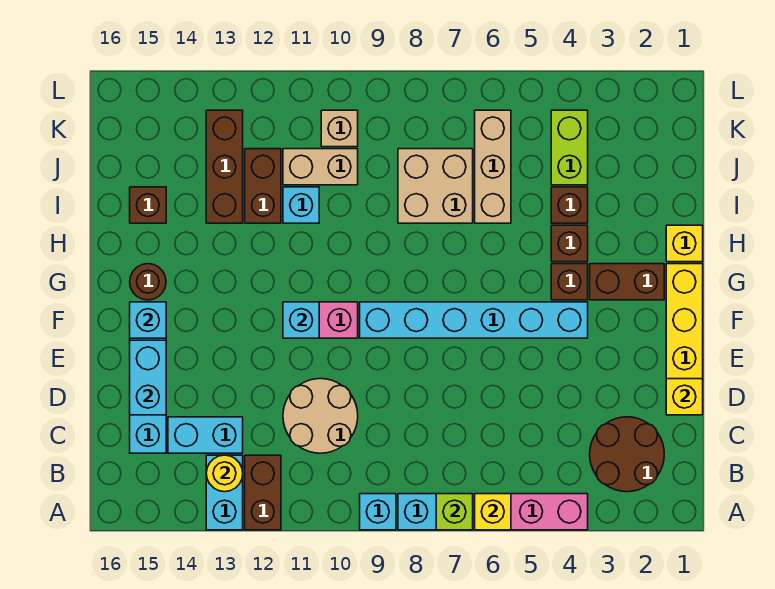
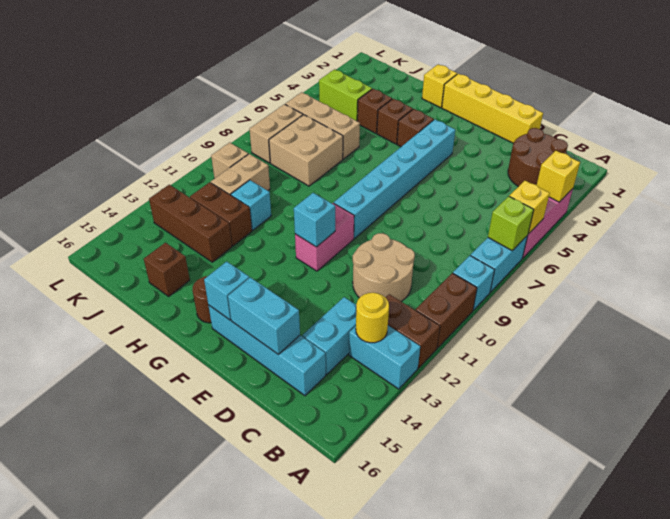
yellow 1x1 brick [666,379,703,415] -> yellow 1x1 brick moved to [537,151,580,202]
brown 1x2 brick [590,264,664,300] -> brown 1x2 brick moved to [416,273,477,348]
none -> tan 1x2 brick [250,104,303,163]

